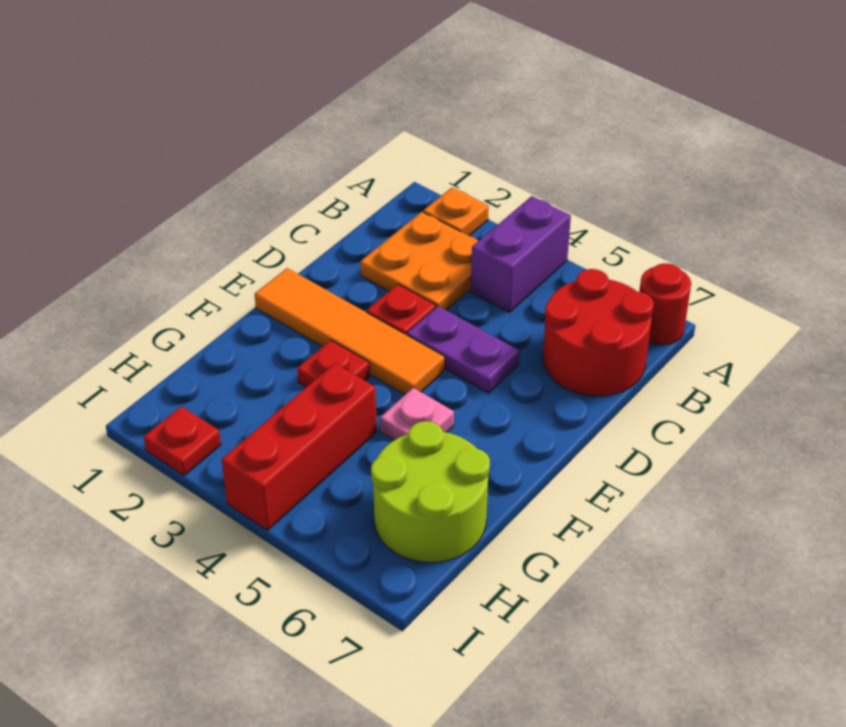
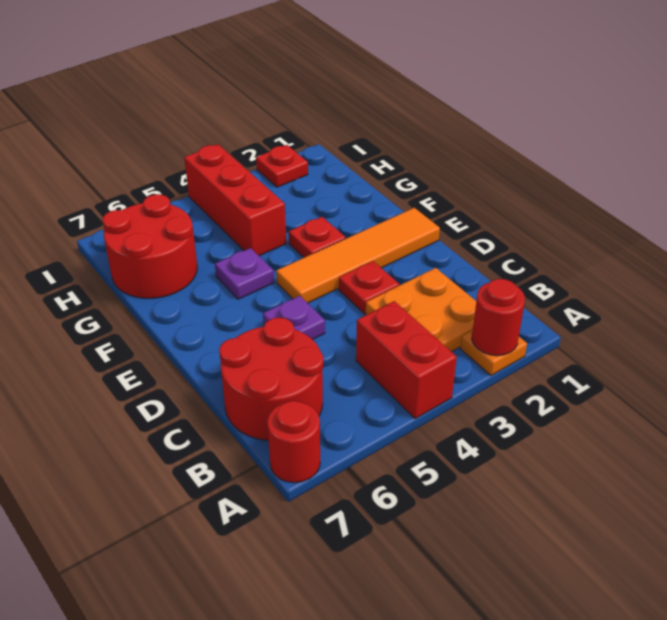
none -> red 1x1 round brick [472,279,525,356]
purple 1x2 brick [471,196,571,312] -> red 1x2 brick [356,301,457,419]
purple 1x2 plate [407,306,520,393] -> purple 1x1 plate [263,296,325,340]
pink 1x1 plate [380,388,454,440] -> purple 1x1 plate [215,248,274,299]
lime 2x2 round brick [371,421,490,563] -> red 2x2 round brick [102,194,197,298]

